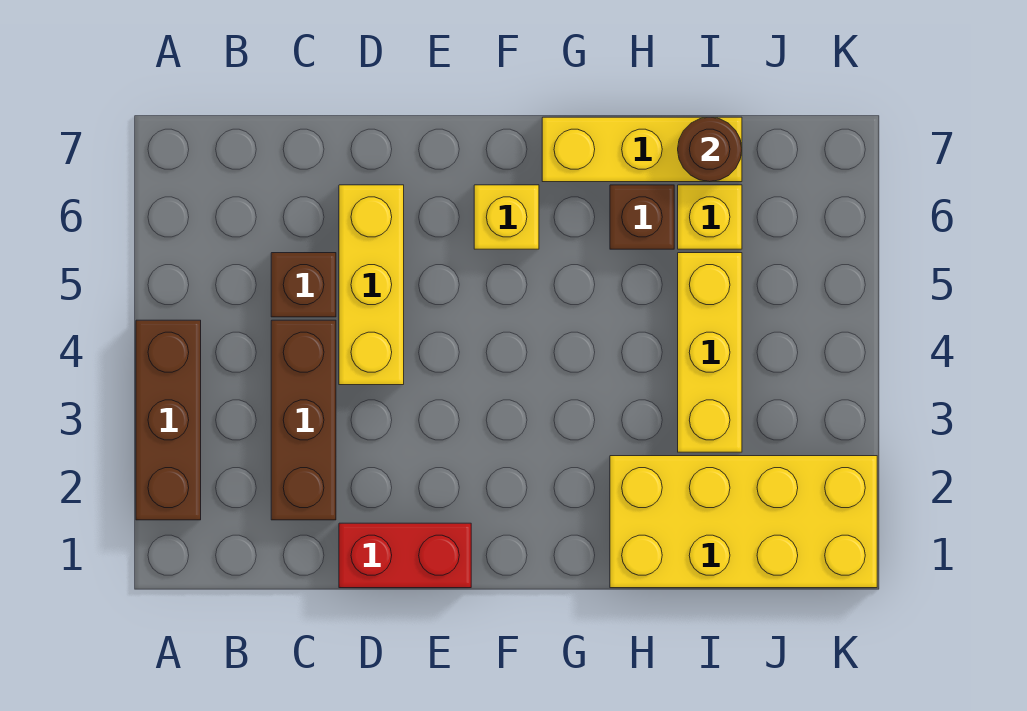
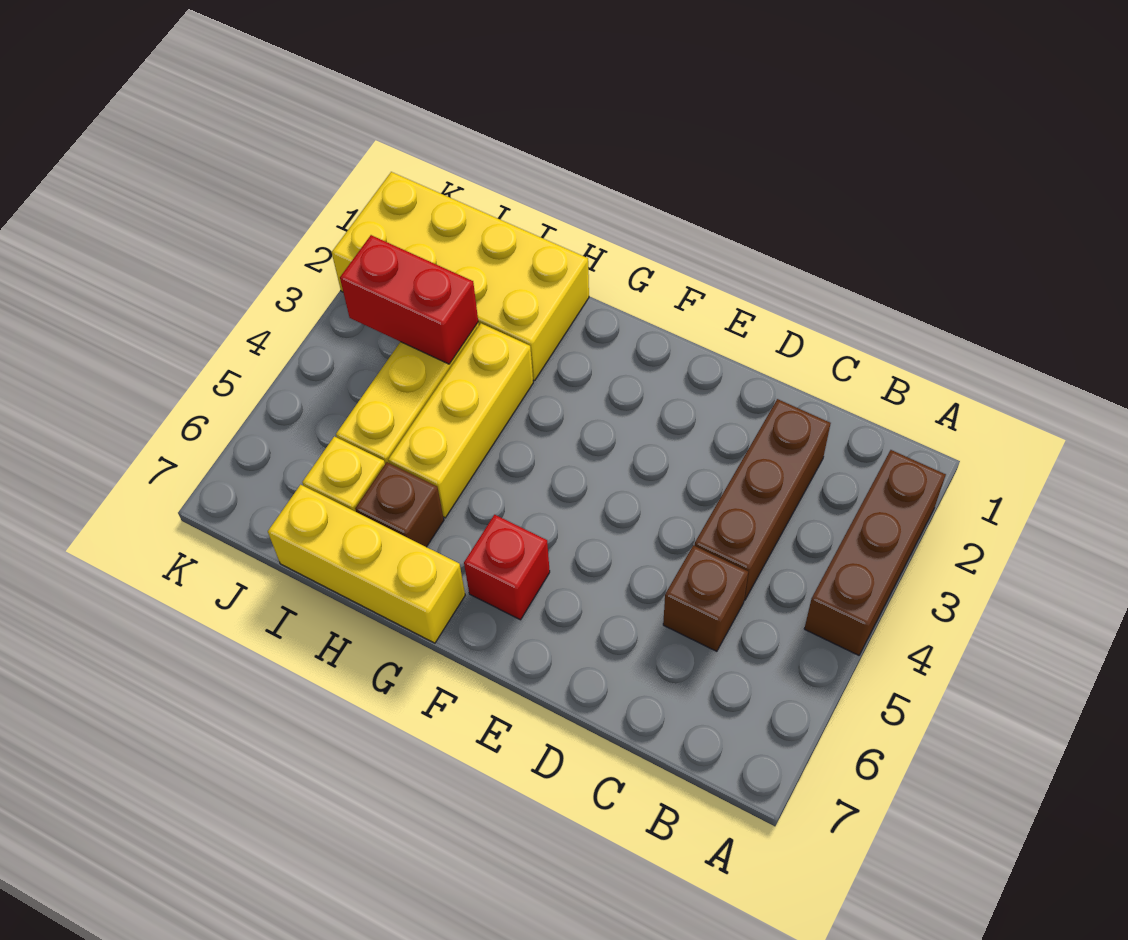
red 1x2 brick [339,523,471,588] -> red 1x2 brick moved to [340,235,478,364]
yellow 1x3 brick [339,185,404,385] -> yellow 1x3 brick moved to [388,323,533,518]
yellow 1x1 brick [474,185,539,249] -> red 1x1 brick [464,515,550,620]
brown 1x1 round brick [678,117,742,182] -> none

